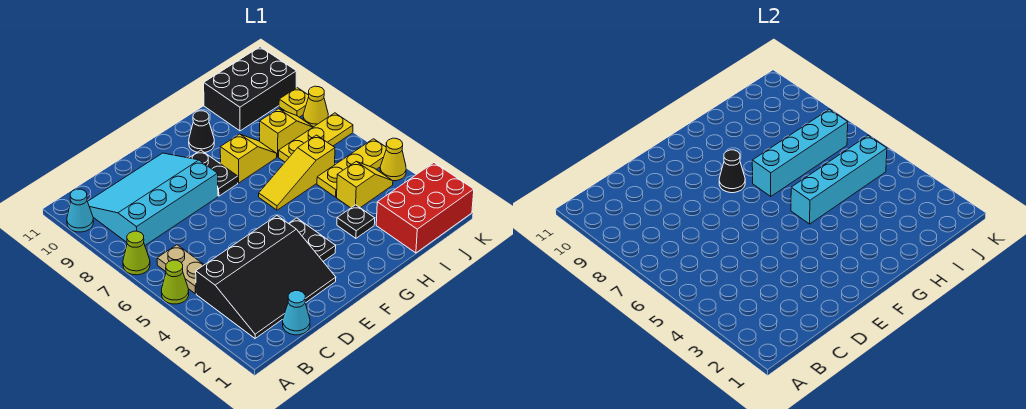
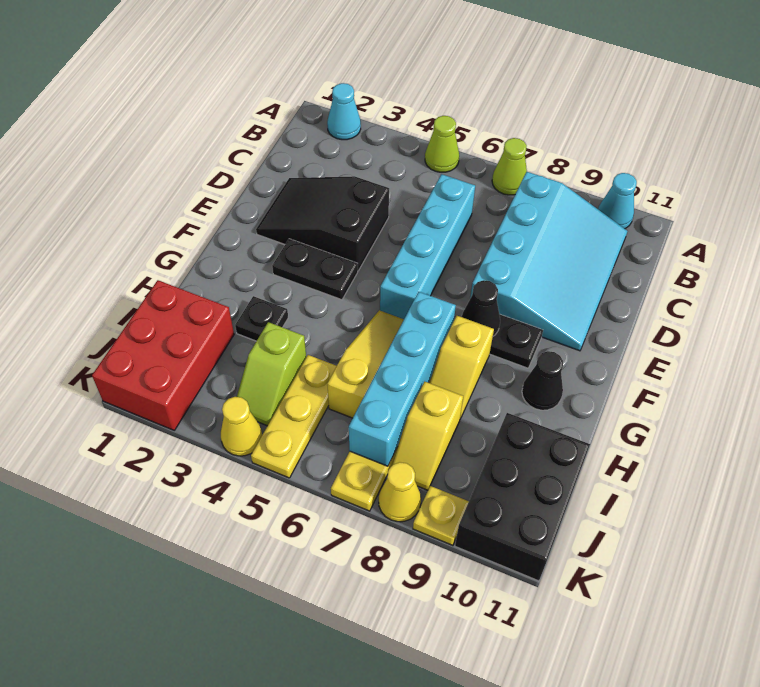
black 3x4 slope [196,216,336,338] -> black 2x3 slope [256,176,389,271]
tan 1x2 plate [157,245,204,294] -> none
cyan 1x1 cone [283,291,310,335] -> cyan 1x1 cone moved to [327,83,361,140]
cyan 1x4 brick [791,136,887,224] -> cyan 1x4 brick moved to [380,174,475,319]
yellow 1x2 slope [337,162,393,208] -> lime 1x2 slope [237,322,306,426]

